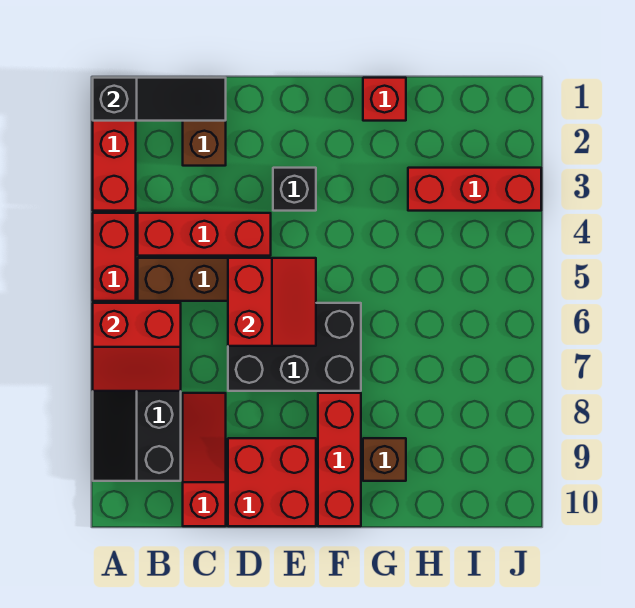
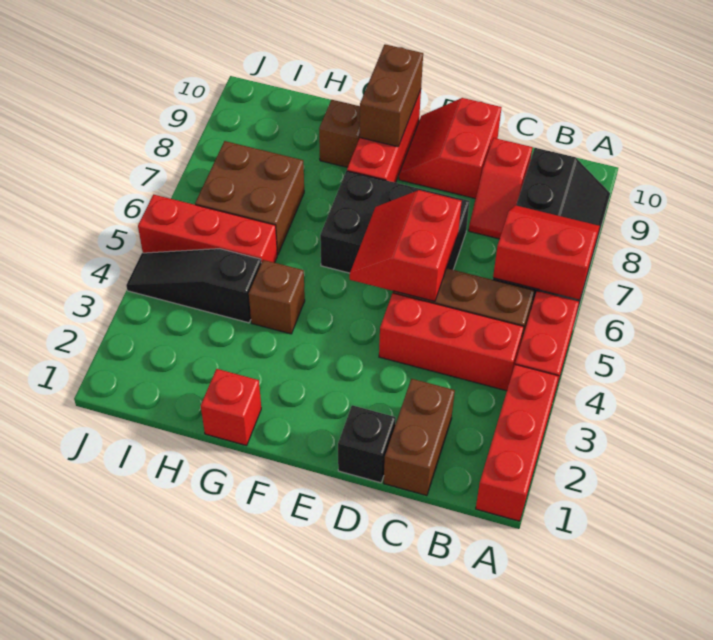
black 1x3 slope [93,78,226,121] -> black 1x3 slope moved to [126,249,261,323]
red 1x3 slope [183,393,226,526] -> red 1x2 slope [469,138,533,239]
red 2x2 brick [228,438,316,526] -> red 2x2 slope [399,98,502,199]
black 1x1 brick [273,168,316,211] -> black 1x1 brick moved to [338,405,396,483]
none -> brown 1x2 brick [360,44,423,147]
none -> brown 1x1 brick [249,260,305,334]
red 1x3 brick [408,168,541,211] -> red 1x3 brick moved to [138,194,277,263]
none -> brown 2x2 brick [195,141,304,255]

